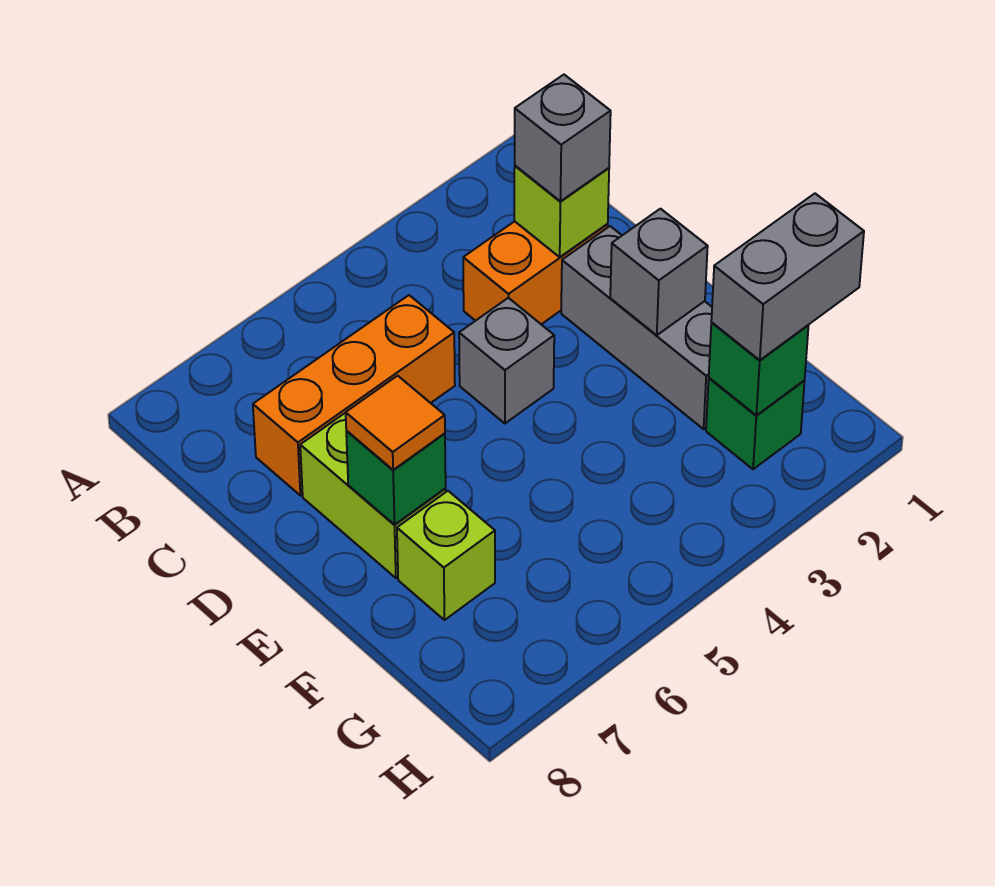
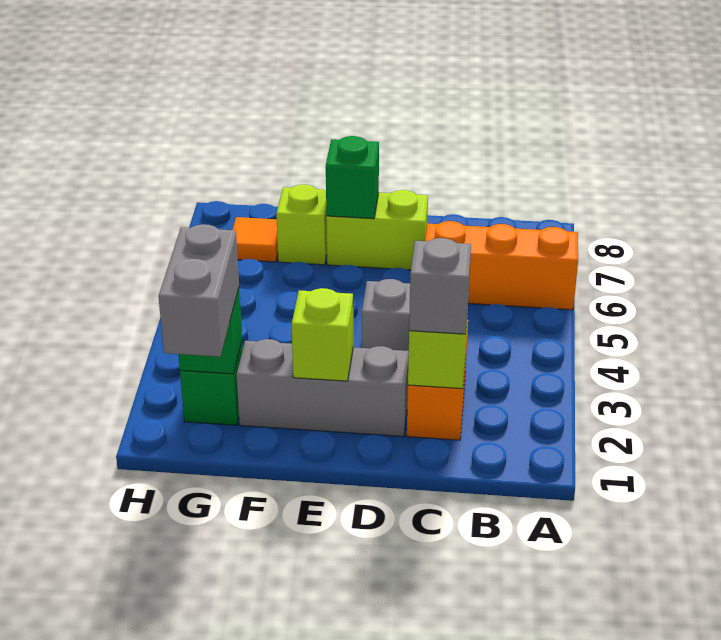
orange 1x3 brick [253,295,455,496] -> orange 1x3 brick turned to [425,221,578,310]
grey 1x1 brick [610,209,708,335] -> lime 1x1 brick [292,288,353,381]
orange 1x1 tile [346,376,445,470] -> orange 1x1 tile moved to [233,217,278,262]

